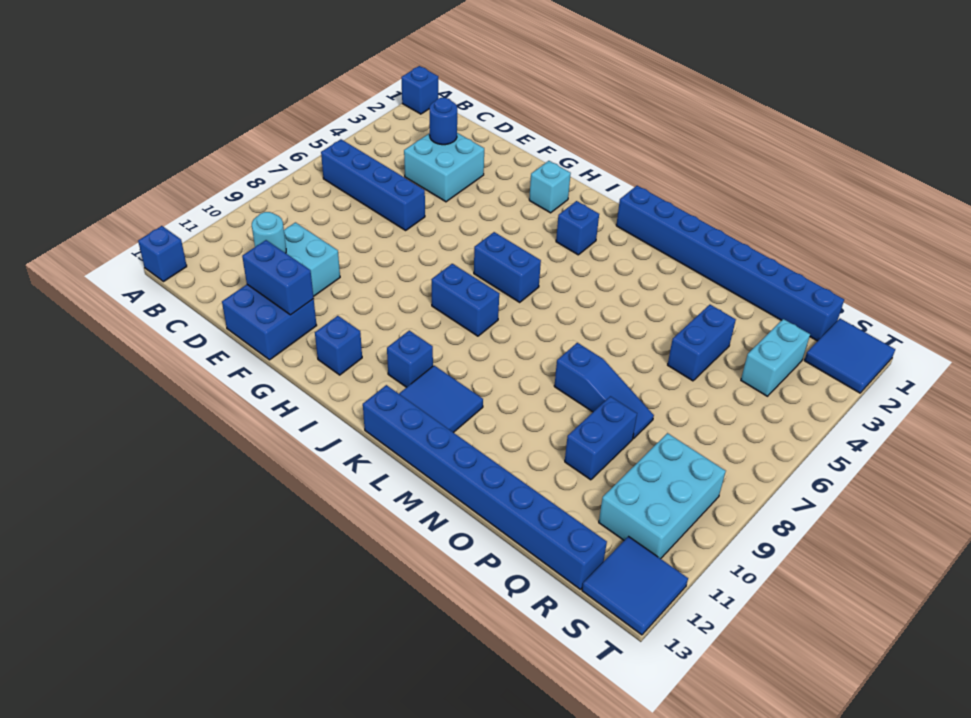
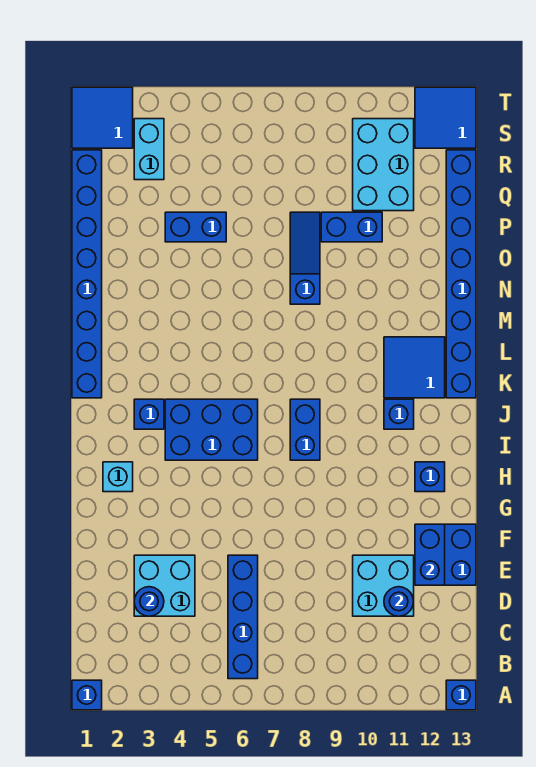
cyan 1x1 round brick [252,212,286,253] -> blue 1x1 round brick [384,587,414,616]
blue 1x2 brick [474,232,541,302] -> blue 2x3 brick [165,399,258,460]
cyan 1x2 brick [741,319,810,396] -> cyan 1x2 brick turned to [134,119,164,180]
cyan 2x3 brick [599,433,726,559] -> cyan 2x3 brick turned to [353,119,414,211]

